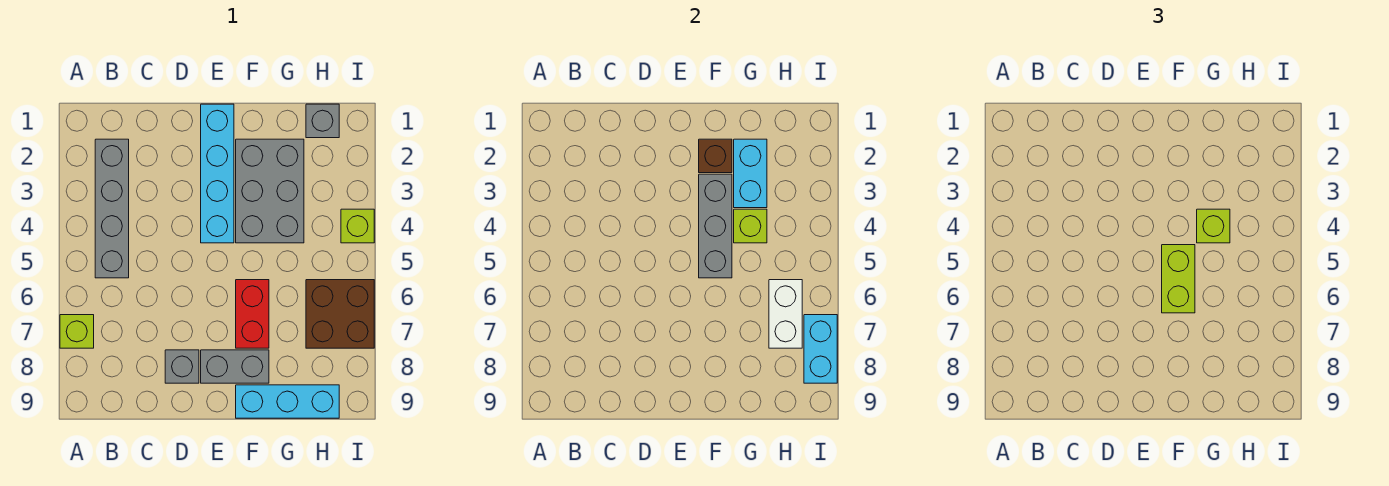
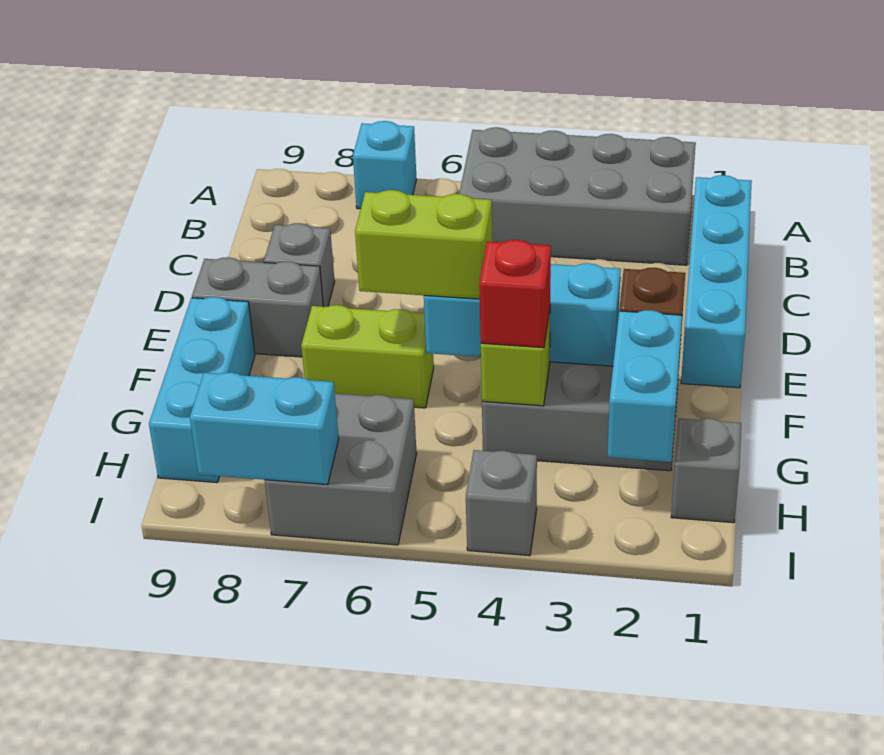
lime 1x1 brick [60,315,94,348] -> cyan 1x1 brick [353,121,416,209]
grey 1x4 brick [95,139,129,278] -> grey 2x4 brick [459,127,696,265]
cyan 1x4 brick [201,104,234,243] -> cyan 1x4 brick turned to [681,175,752,388]
grey 1x2 brick [201,350,269,383] -> grey 1x2 brick turned to [192,257,323,357]
grey 1x3 brick [699,174,732,278] -> cyan 1x3 brick [424,263,621,366]
red 1x2 brick [236,280,269,348] -> lime 1x2 brick [301,305,434,408]
cyan 1x2 brick [734,139,767,208] -> cyan 1x2 brick turned to [607,310,682,462]
lime 1x1 brick [1197,209,1230,243] -> red 1x1 brick [479,240,551,348]
brown 2x2 brick [306,280,374,348] -> grey 2x2 brick [265,394,417,545]
white 1x2 brick [769,280,802,348] -> none
lime 1x1 brick [341,209,374,243] -> grey 1x1 brick [466,450,537,556]

